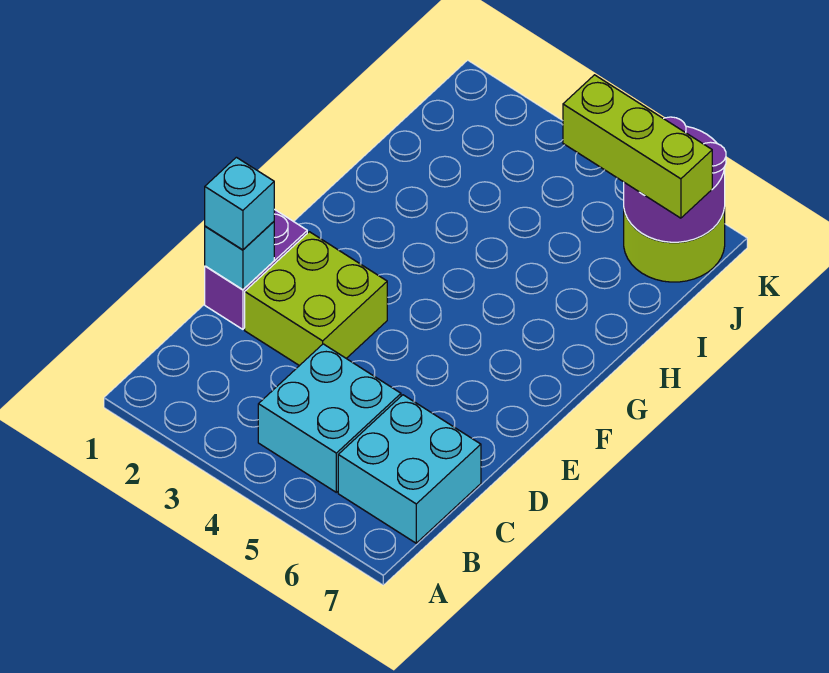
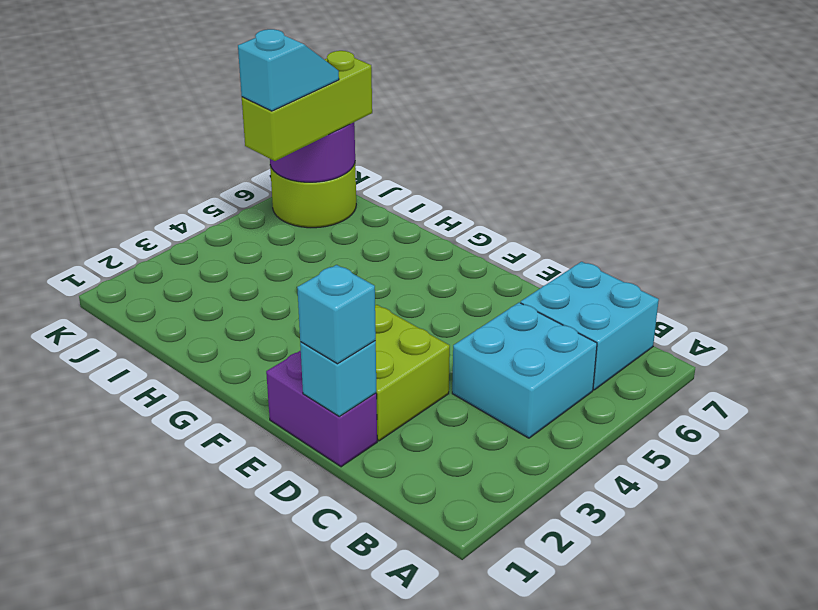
none -> cyan 1x2 slope [238,29,339,111]

